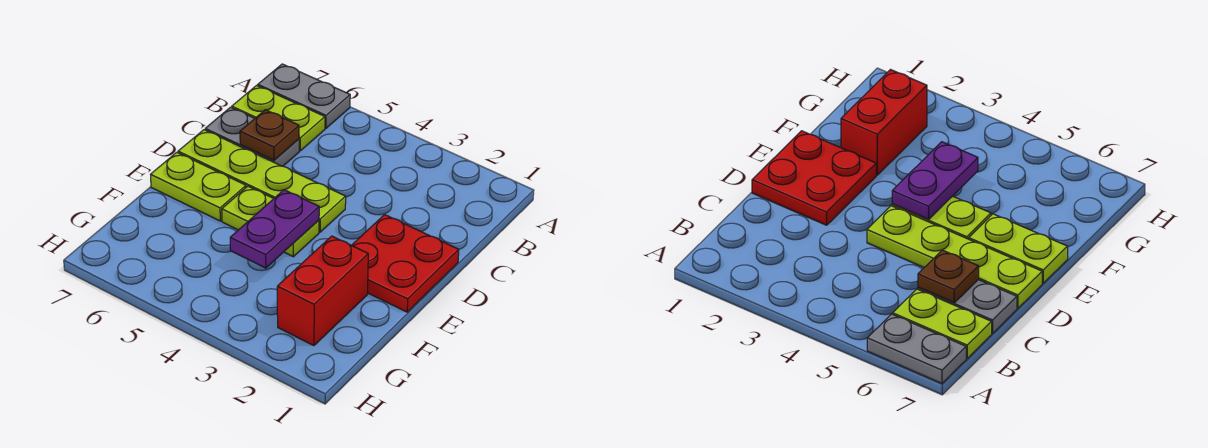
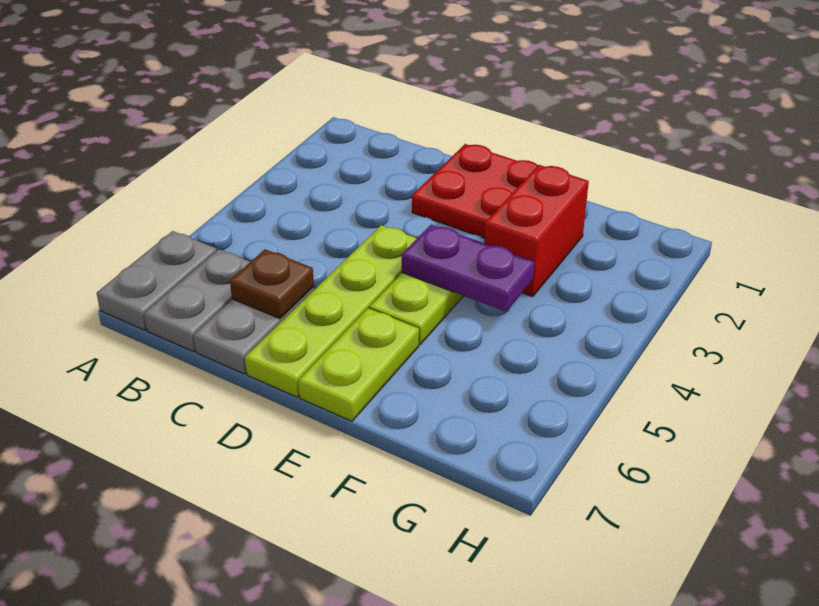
lime 1x2 plate [232,85,325,151] -> grey 1x2 plate [144,249,250,352]
red 1x2 brick [277,236,368,346] -> red 1x2 brick turned to [484,165,589,297]

